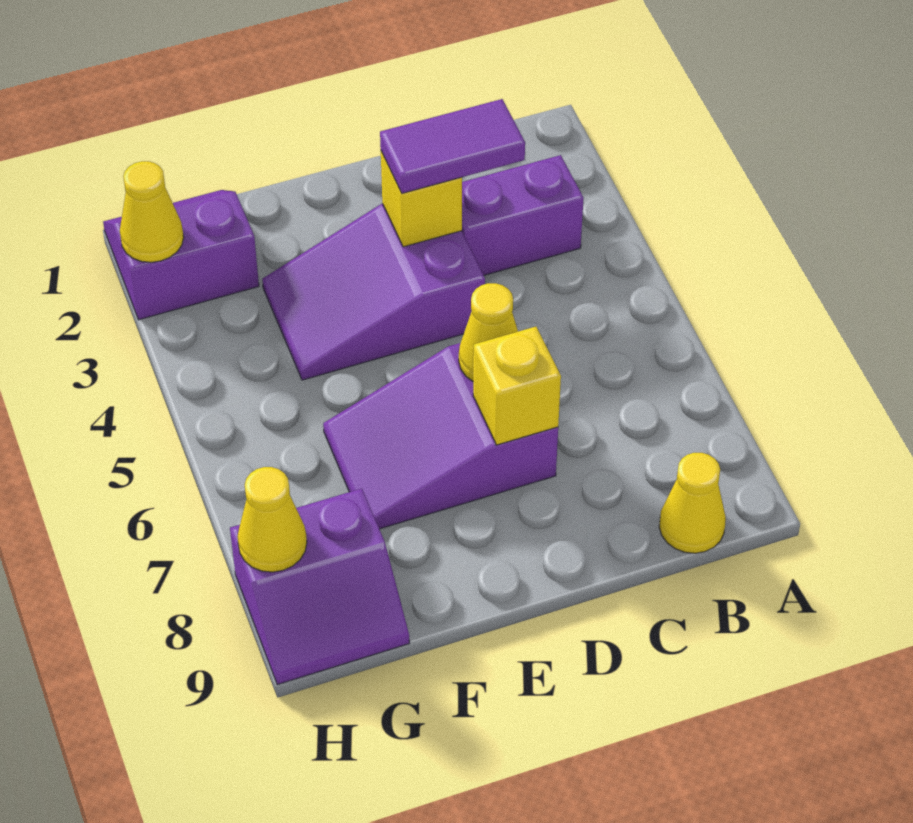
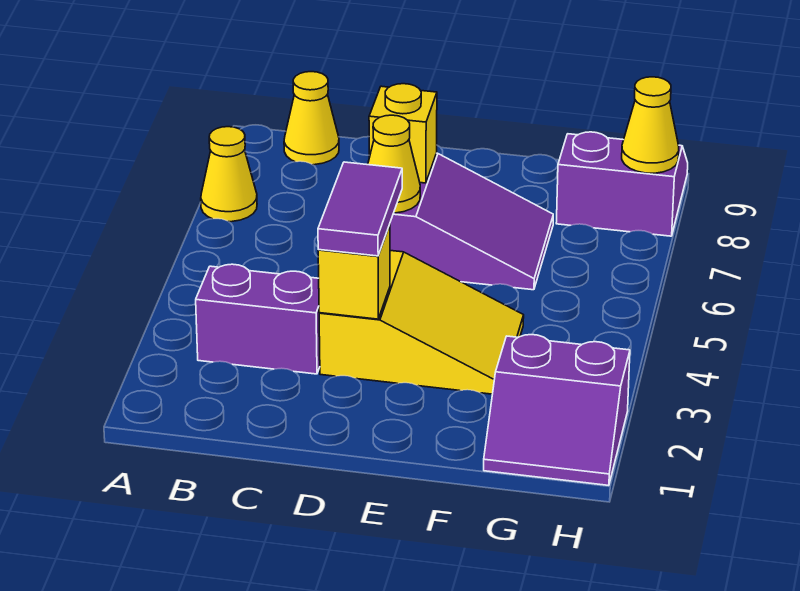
purple 1x2 tile [380,99,525,193] -> purple 1x2 tile turned to [318,162,402,256]
purple 2x3 slope [262,204,485,380] -> yellow 2x3 slope [319,251,524,394]
yellow 1x1 cone [120,161,184,262] -> yellow 1x1 cone moved to [201,127,257,222]

